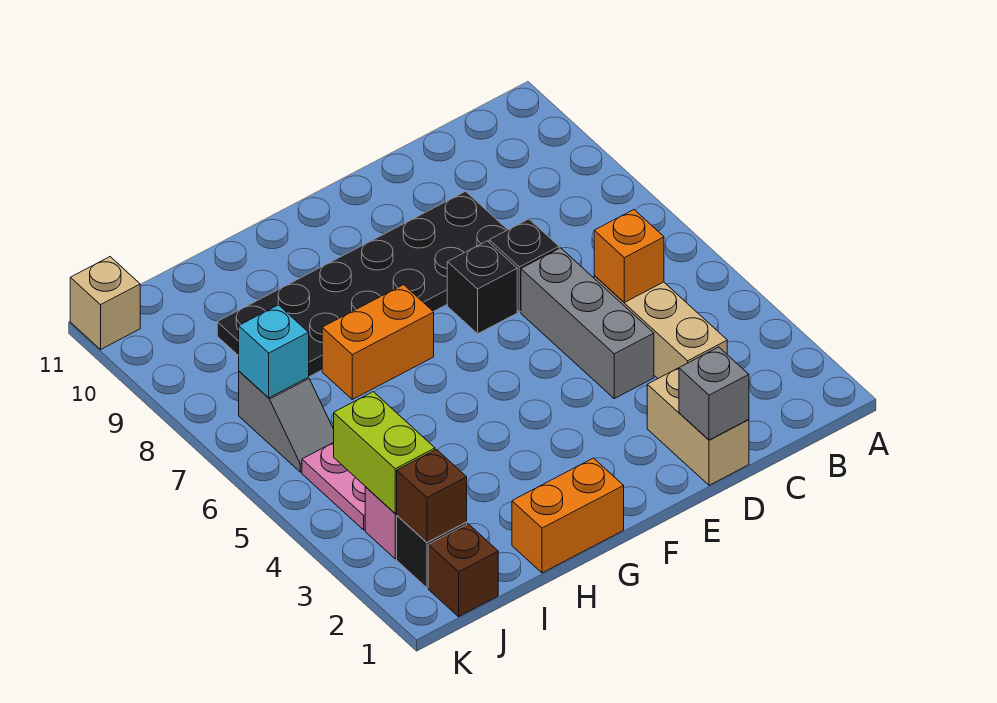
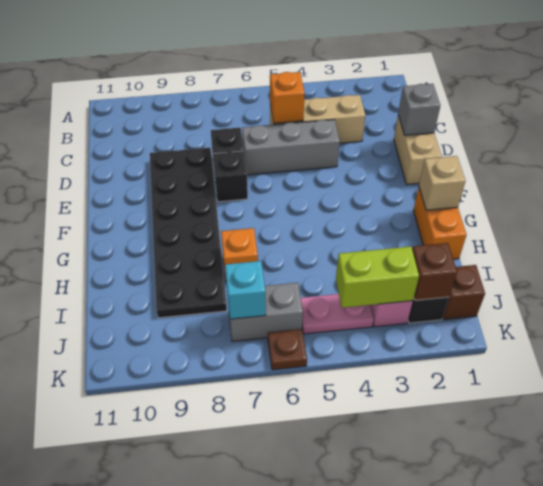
tan 1x2 brick [647,368,749,485] -> tan 1x2 brick turned to [394,115,442,185]
orange 1x2 brick [322,285,434,399] -> orange 1x1 brick [221,228,258,280]
grey 1x2 slope [239,371,334,472] -> grey 1x2 brick [227,283,303,341]
none -> brown 1x1 plate [268,329,307,370]
tan 1x1 brick [70,257,140,349] -> tan 1x1 brick moved to [419,156,465,210]

